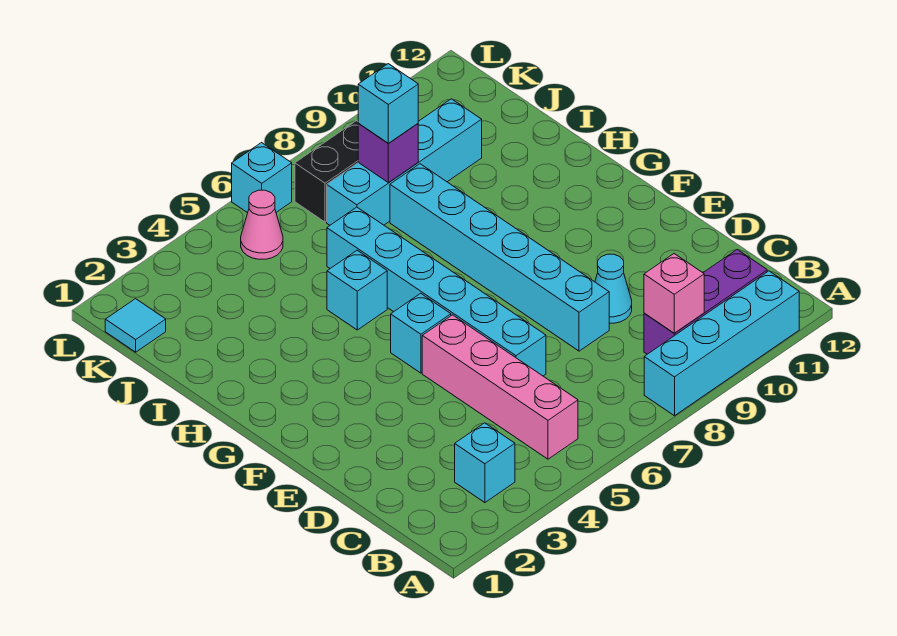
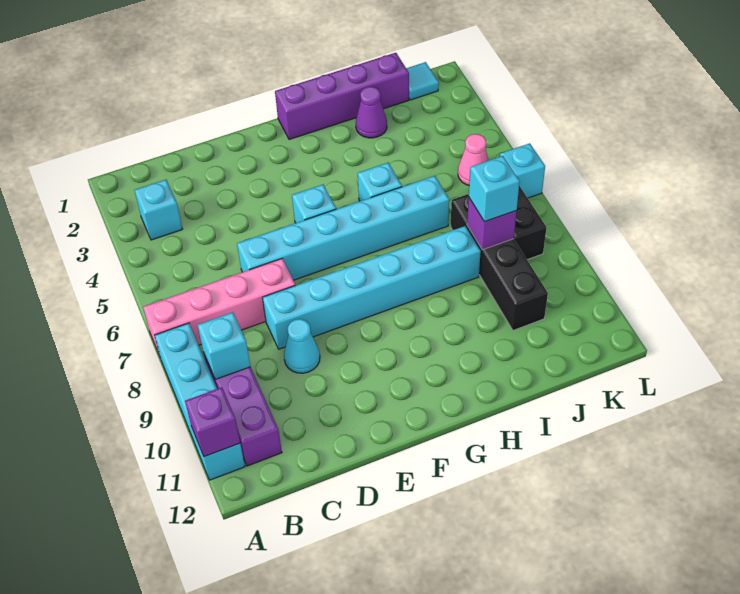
none -> purple 1x1 brick [185,387,240,457]
pink 1x4 brick [422,315,578,459] -> pink 1x4 brick moved to [143,259,295,356]
pink 1x1 brick [644,254,704,333] -> cyan 1x1 brick [198,312,251,379]
none -> purple 1x4 brick [275,53,409,140]
none -> purple 1x1 cone [356,86,387,138]
cyan 1x4 brick [327,99,482,225] -> black 1x4 brick [451,194,548,330]

